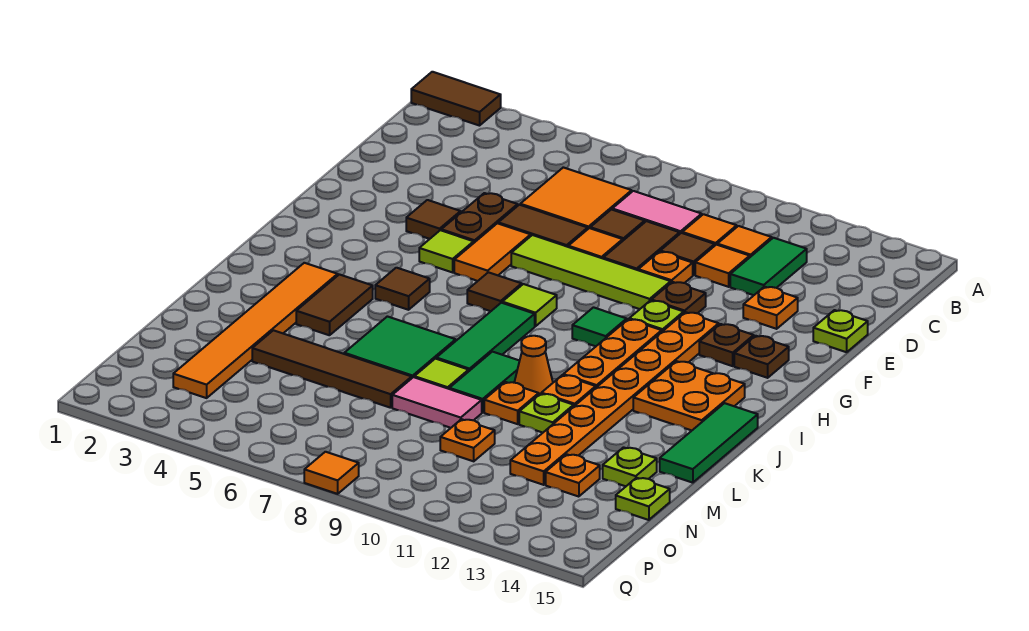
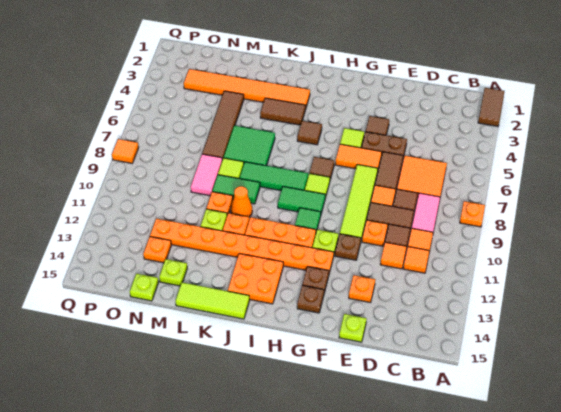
green 1x2 tile [730,238,807,295] -> green 1x2 tile moved to [278,187,325,213]
green 1x3 tile [660,403,758,483] -> lime 1x3 tile [176,282,250,319]
orange 1x1 plate [440,419,495,461] -> orange 1x1 plate moved to [460,201,485,227]

